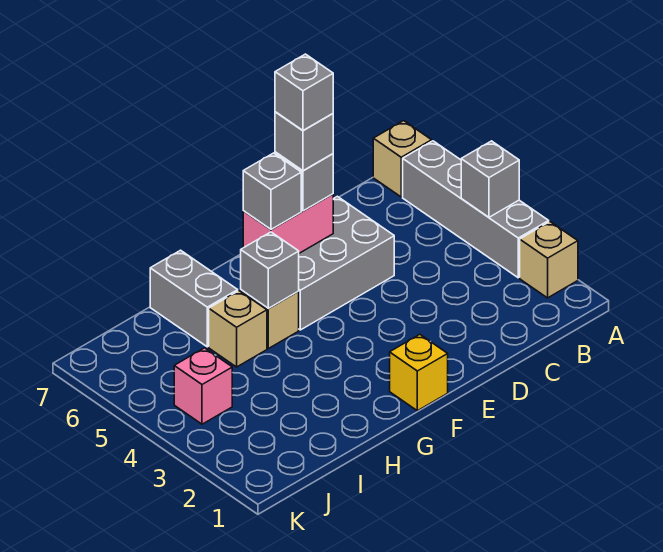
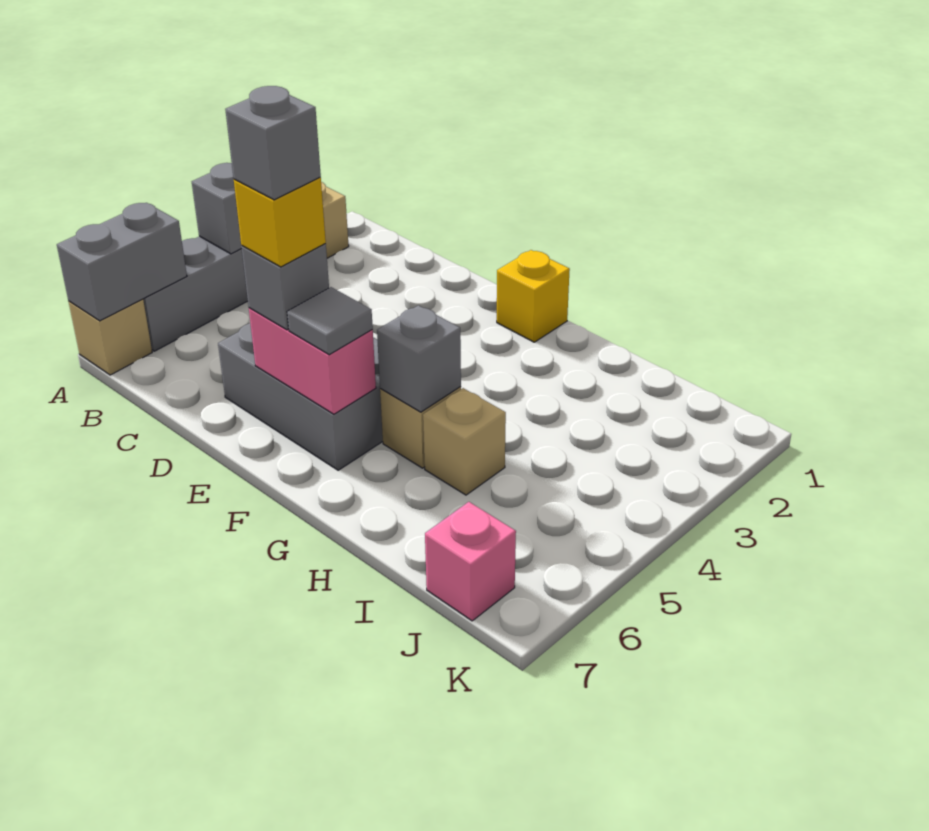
grey 1x1 brick [275,112,333,171] -> yellow 1x1 brick [234,178,326,267]
grey 1x1 brick [243,153,301,230] -> grey 1x1 tile [287,287,373,355]
grey 1x2 brick [150,250,238,347] -> grey 1x2 brick moved to [57,203,187,321]
pink 1x1 brick [174,348,232,424] -> pink 1x1 brick moved to [425,502,516,621]

